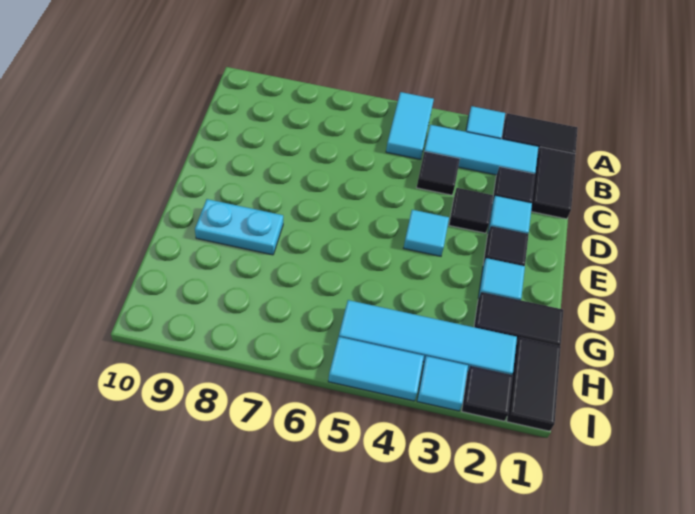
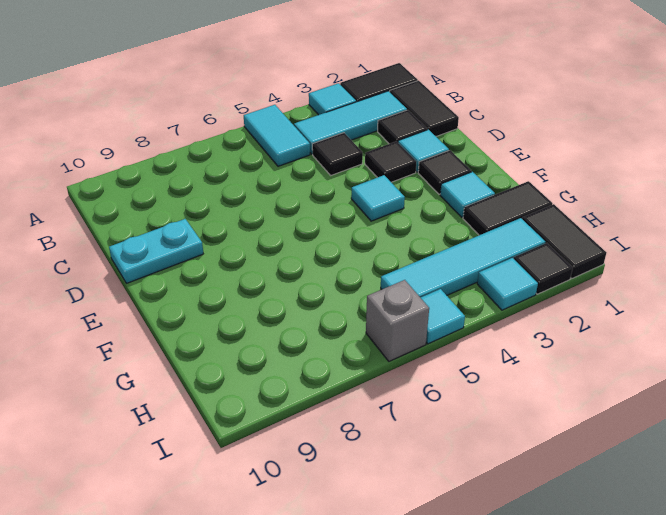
cyan 1x2 plate [195,199,283,255] -> cyan 1x2 plate moved to [109,219,203,283]
cyan 1x2 tile [328,337,424,401] -> cyan 1x1 tile [421,289,465,344]
none -> grey 1x1 brick [366,280,429,361]

